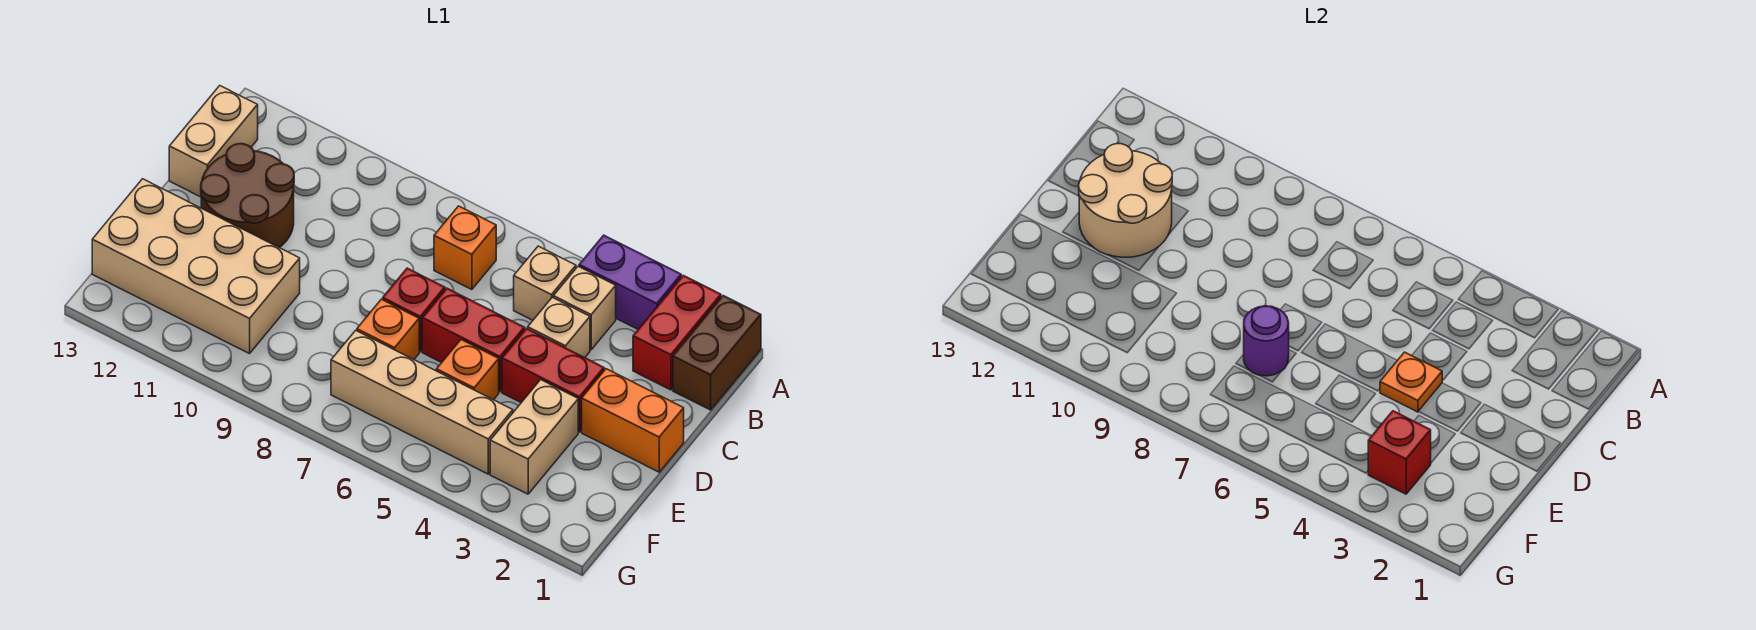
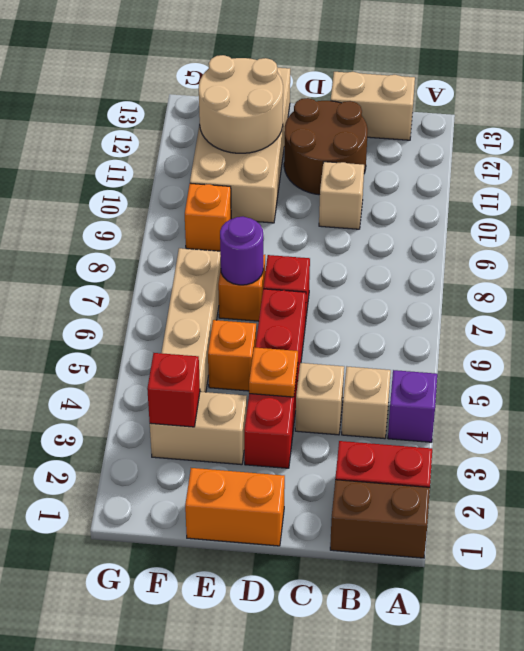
purple 1x2 brick [579,235,681,329] -> purple 1x1 brick [388,370,437,442]
tan 1x1 brick [514,246,576,320] -> tan 1x1 brick moved to [319,162,364,229]
orange 1x1 brick [434,206,496,290] -> orange 1x1 brick moved to [185,183,231,251]
tan 2x2 round brick [1079,144,1172,257] -> tan 2x2 round brick moved to [199,55,283,153]
orange 1x2 brick [582,369,684,472] -> orange 1x2 brick turned to [185,468,285,546]

